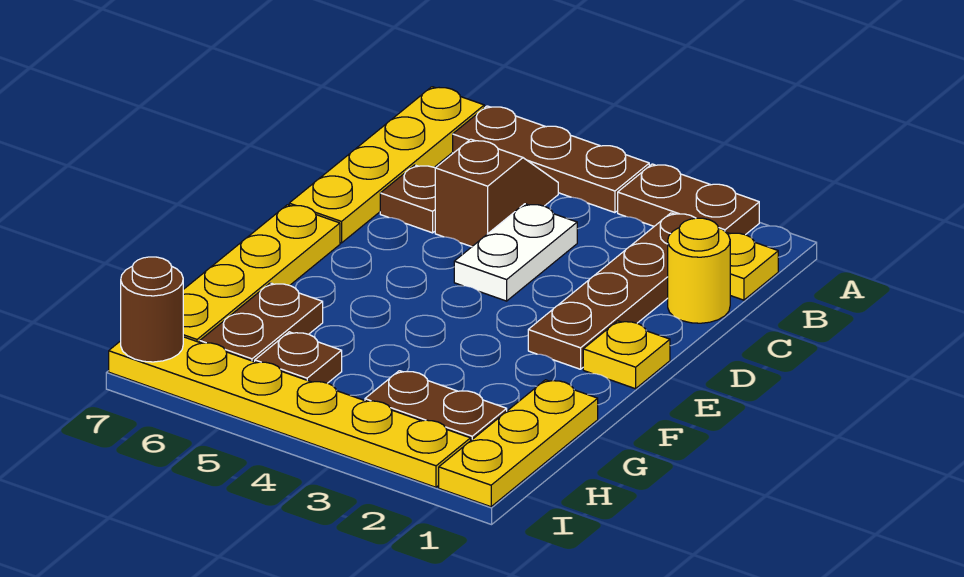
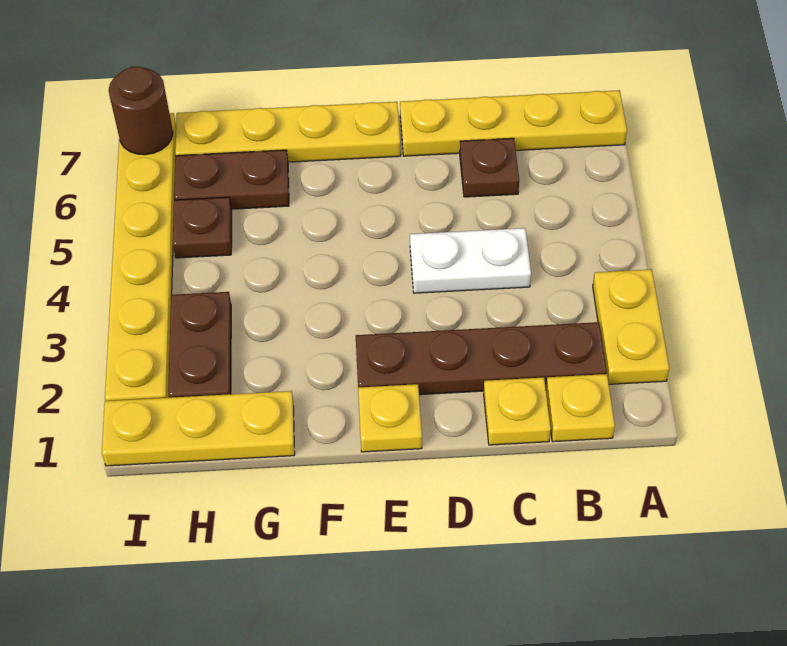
brown 1x2 plate [618,164,759,235] -> yellow 1x2 plate [593,269,669,384]
brown 1x3 plate [453,106,649,213] -> none
brown 1x2 slope [435,139,558,247] -> none
yellow 1x1 round brick [668,218,730,323] -> yellow 1x1 plate [484,377,551,445]

